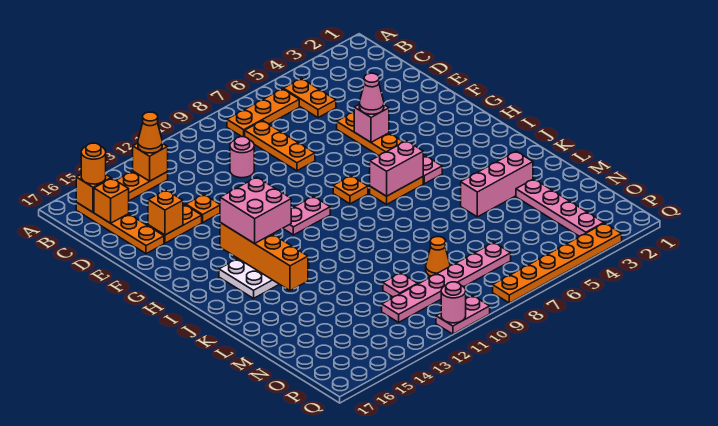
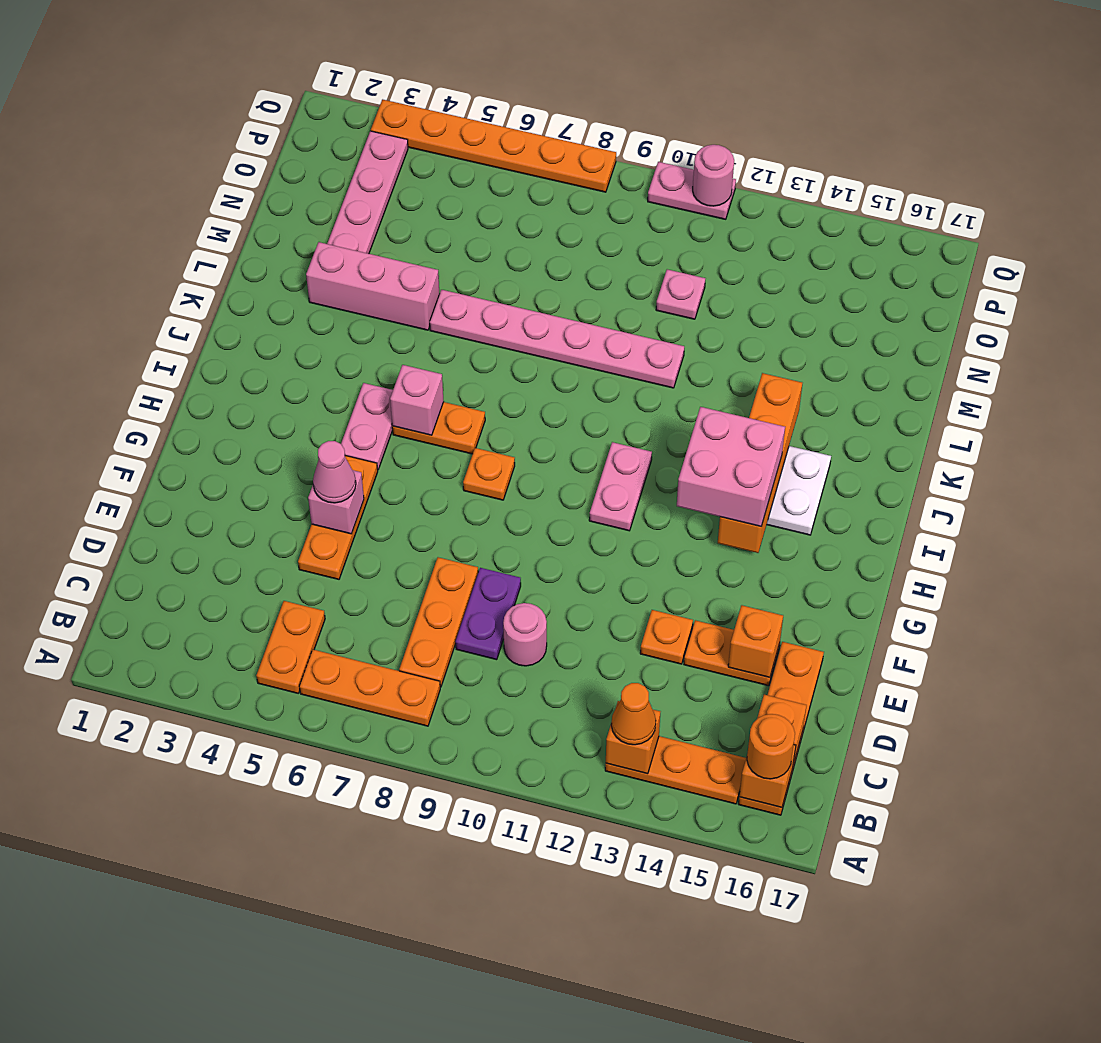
none -> purple 1x2 plate [456,568,521,660]
pink 1x2 plate [283,196,330,235] -> pink 1x2 plate turned to [589,442,652,531]
pink 1x2 brick [370,141,423,196] -> pink 1x1 brick [390,365,444,435]
orange 1x1 cone [426,237,450,276] -> none
pink 1x6 plate [382,243,511,322] -> pink 1x6 plate moved to [430,290,684,388]

